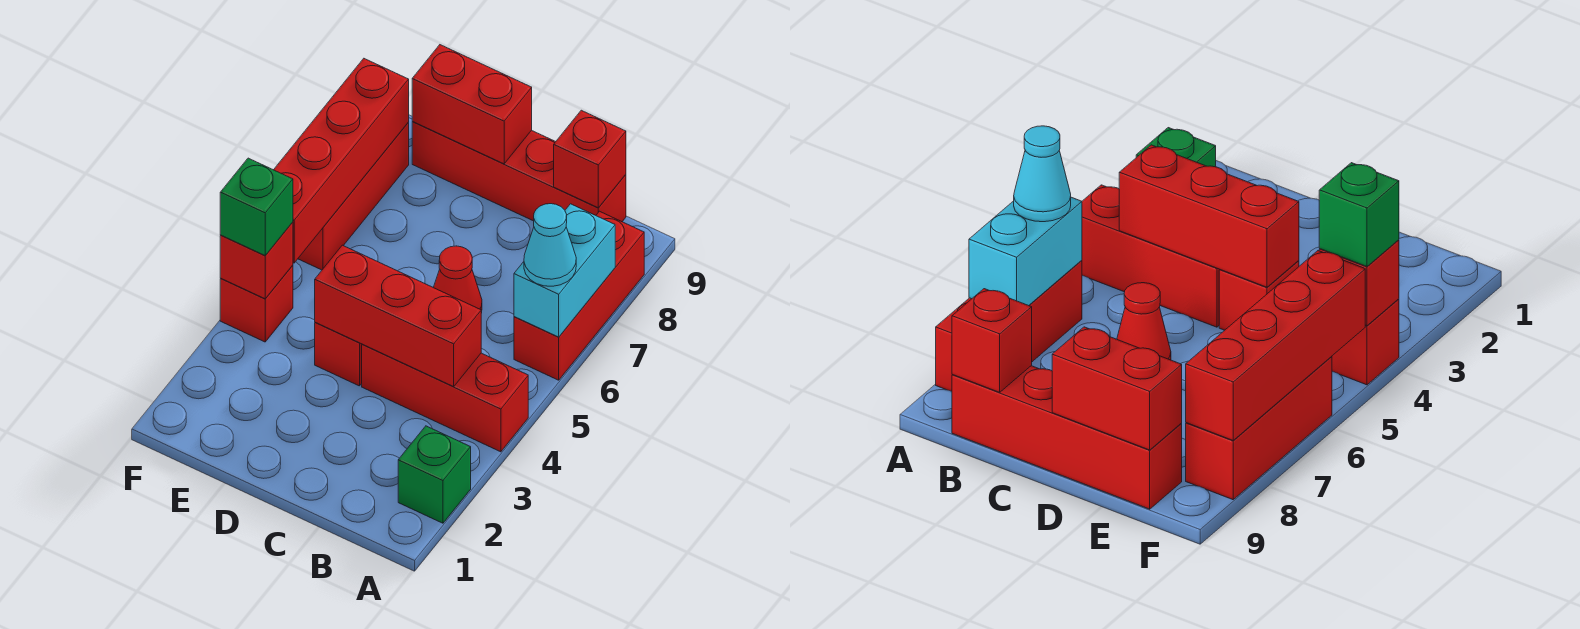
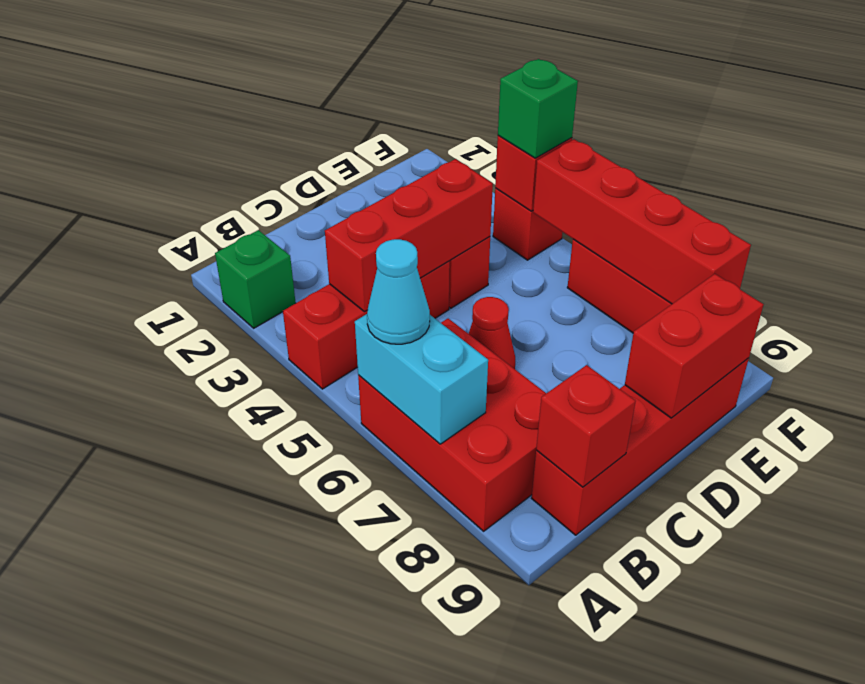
red 1x3 brick [514,211,644,380] -> red 2x3 brick [358,319,546,531]

